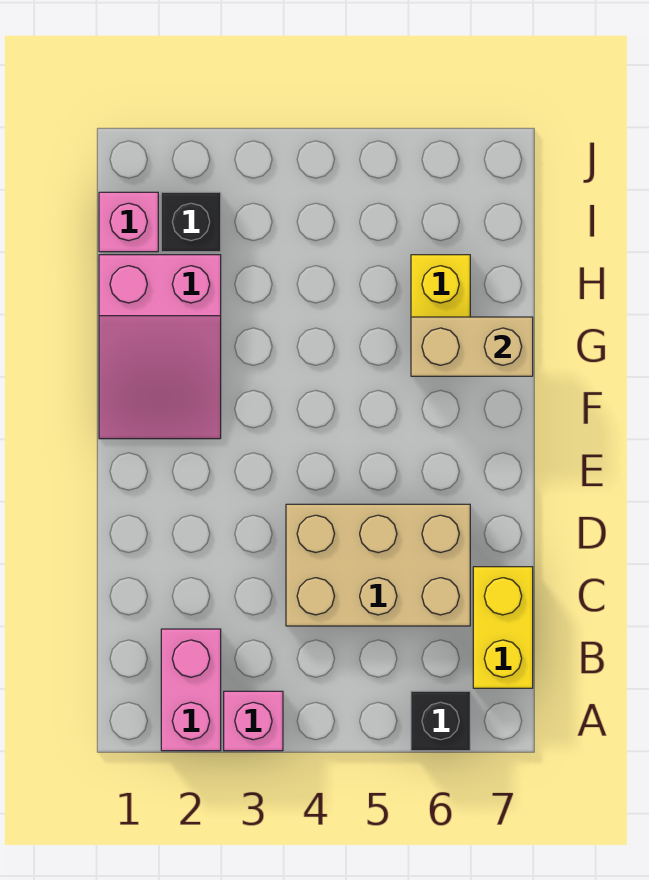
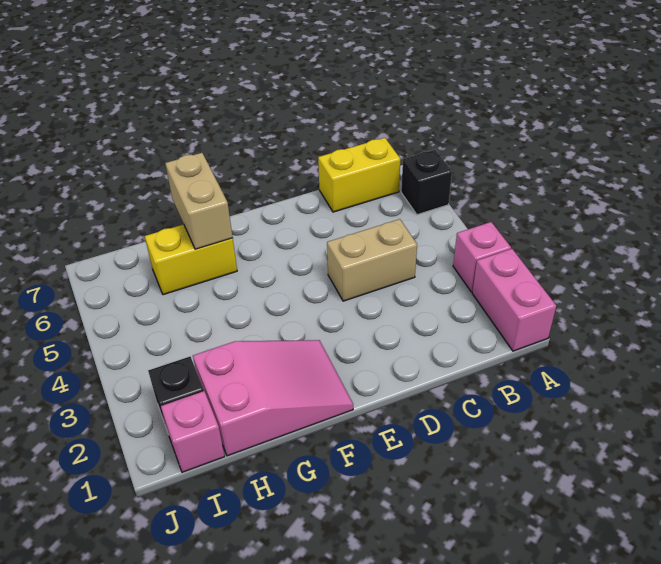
pink 1x2 brick [161,629,221,751] -> pink 1x2 brick turned to [472,249,556,351]
tan 2x3 brick [286,504,470,626] -> tan 1x2 brick [327,219,417,301]

